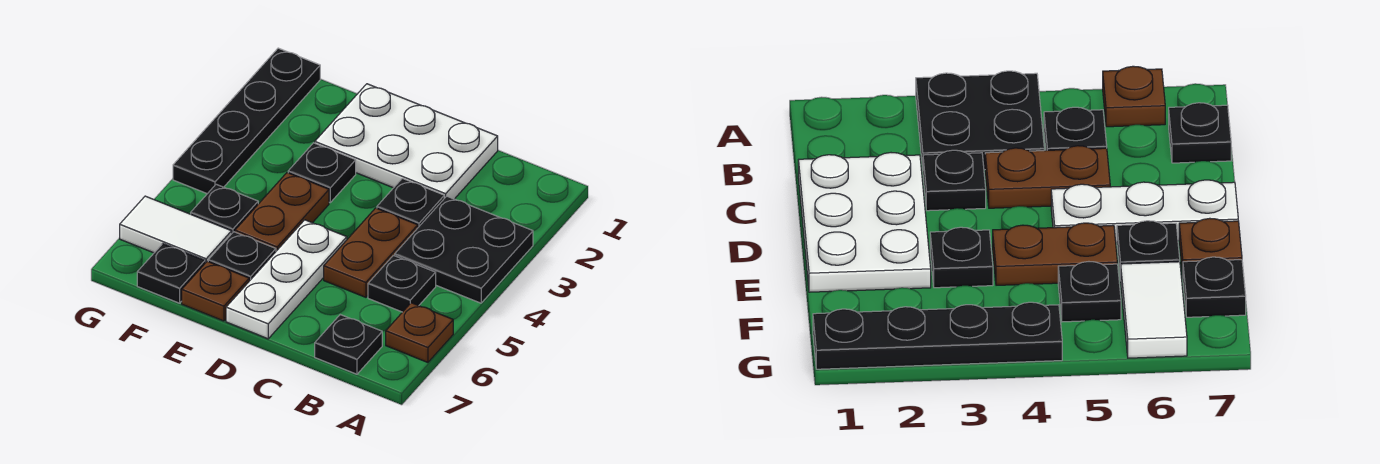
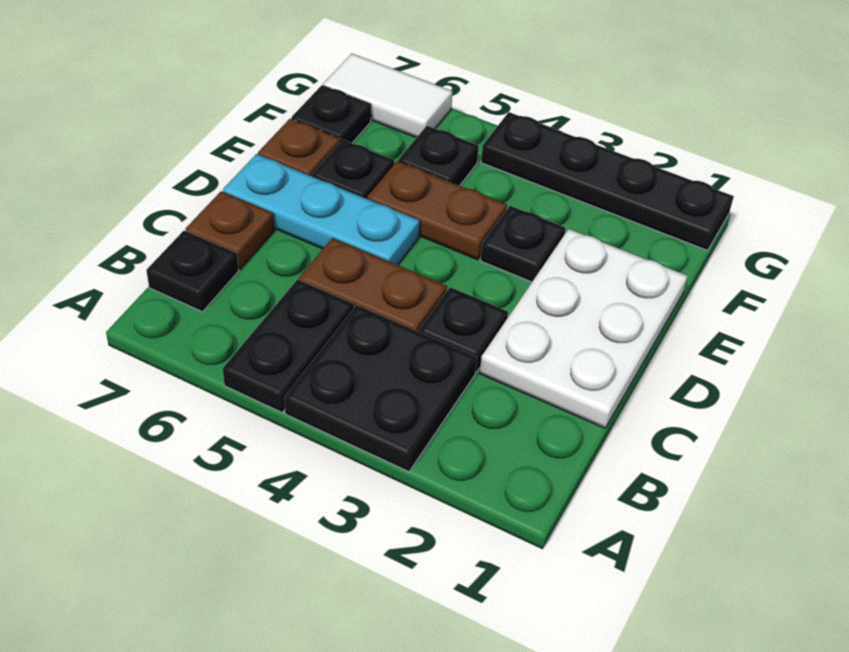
brown 1x1 plate [386,303,453,362] -> brown 1x1 plate moved to [186,191,274,269]
black 1x1 plate [368,255,436,312] -> black 1x2 plate [223,280,354,412]
white 1x3 plate [226,220,347,339] -> cyan 1x3 plate [223,154,420,265]
white 1x2 tile [120,196,232,263] -> white 1x2 tile turned to [323,54,453,138]

